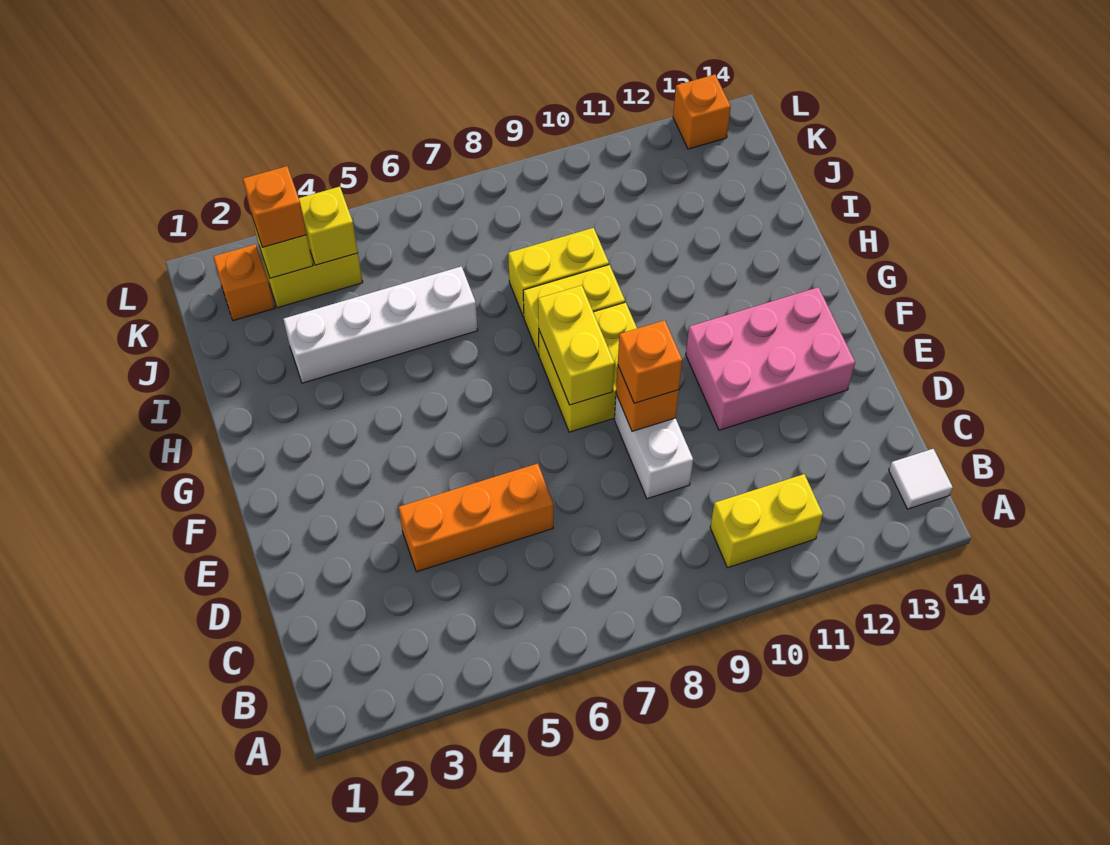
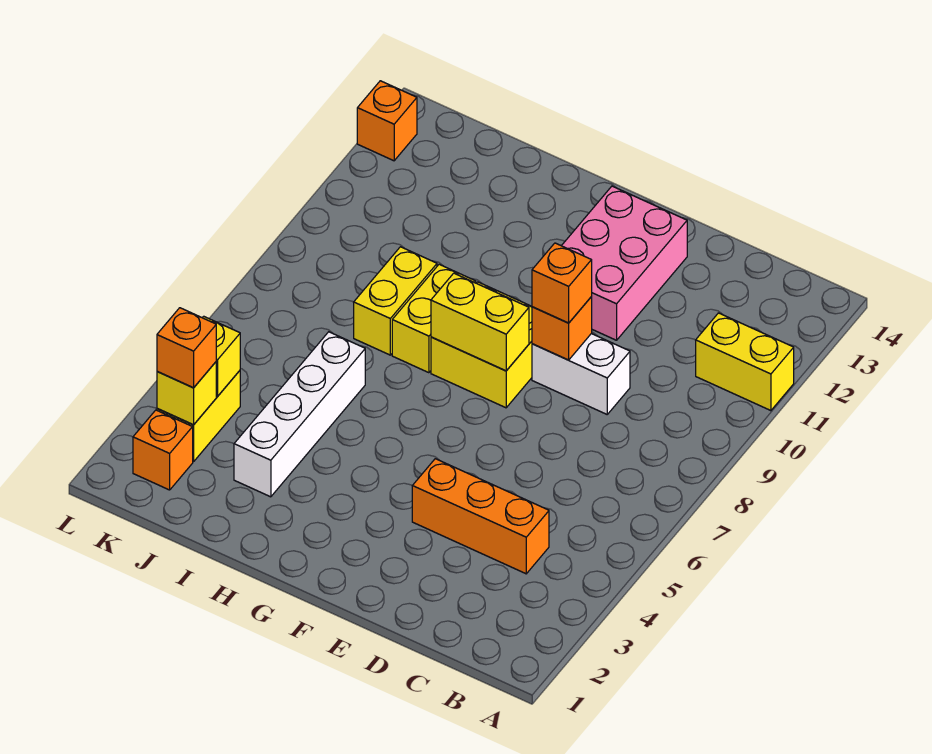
yellow 1x2 brick [710,474,823,568] -> yellow 1x2 brick turned to [696,313,794,411]
white 1x1 tile [889,449,953,509] -> none
orange 1x3 brick [399,463,553,572] -> orange 1x3 brick turned to [412,459,549,574]

